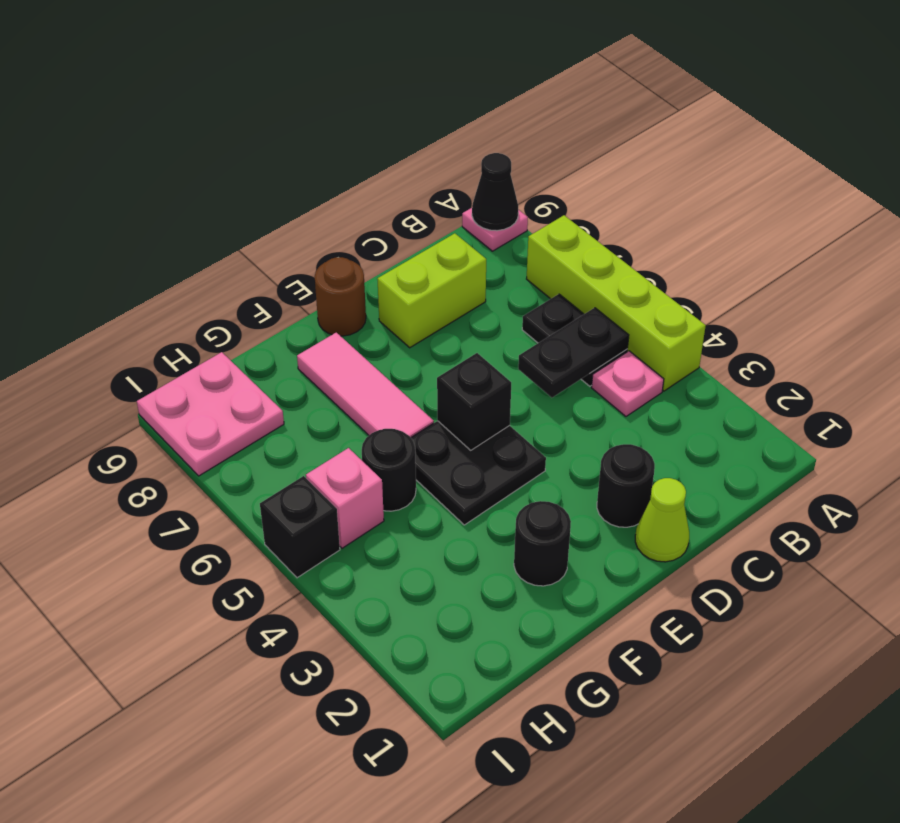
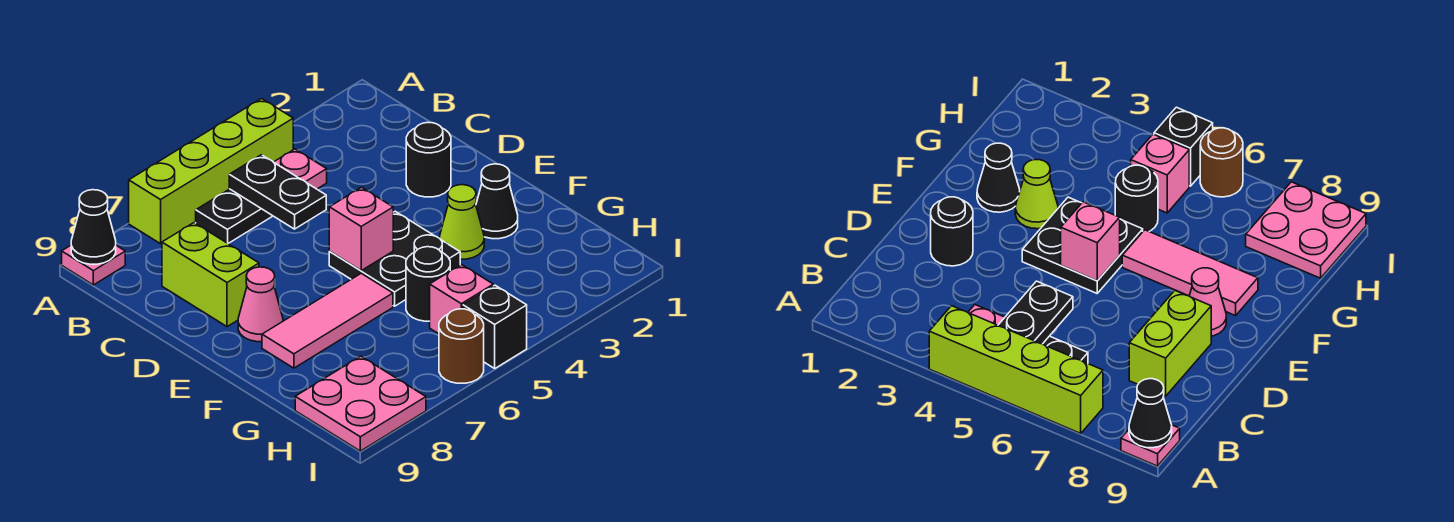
lime 1x1 cone [635,478,689,562] -> lime 1x1 cone moved to [440,185,484,259]
black 1x1 brick [437,353,511,450] -> pink 1x1 brick [329,187,393,270]
none -> pink 1x1 cone [238,267,283,342]
brown 1x1 round brick [315,257,366,336] -> brown 1x1 round brick moved to [439,309,484,383]
black 1x1 round brick [514,501,571,586] -> black 1x1 cone [476,164,518,239]

